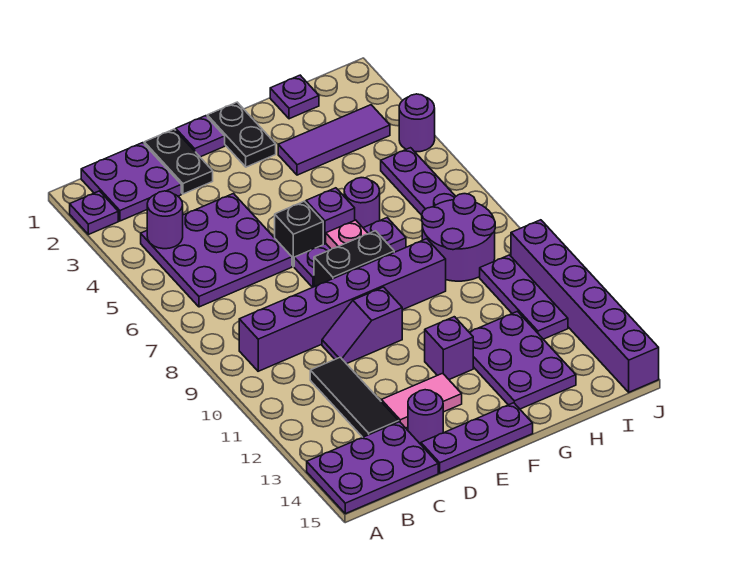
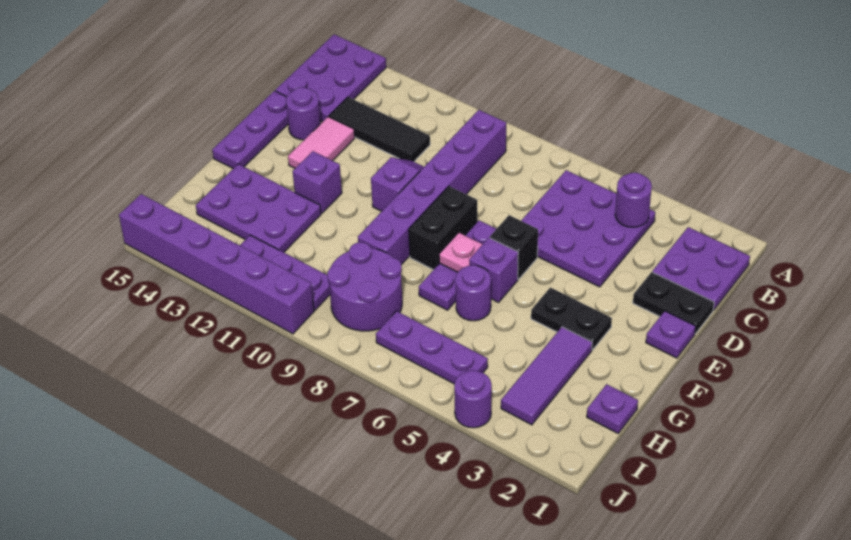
purple 1x1 plate [70,191,118,235] -> none
black 1x2 plate [207,102,276,167] -> black 1x2 plate moved to [531,288,612,350]

